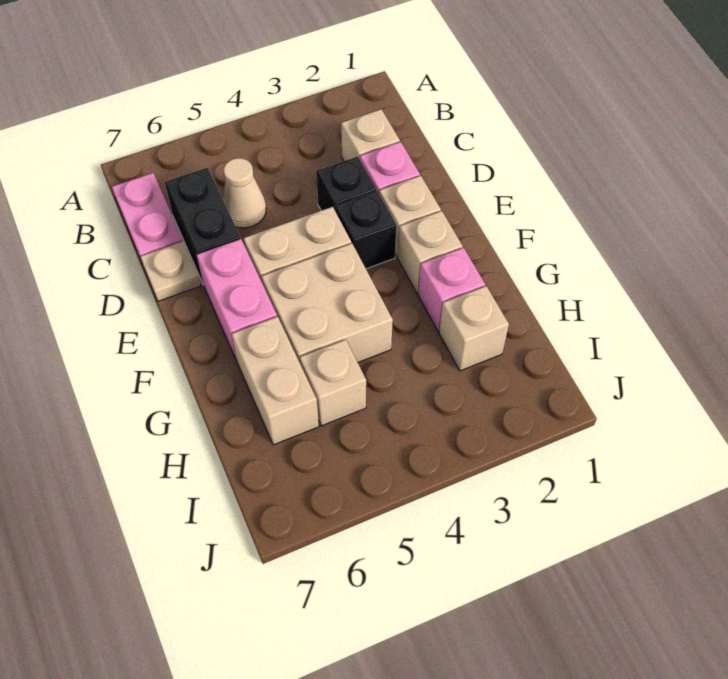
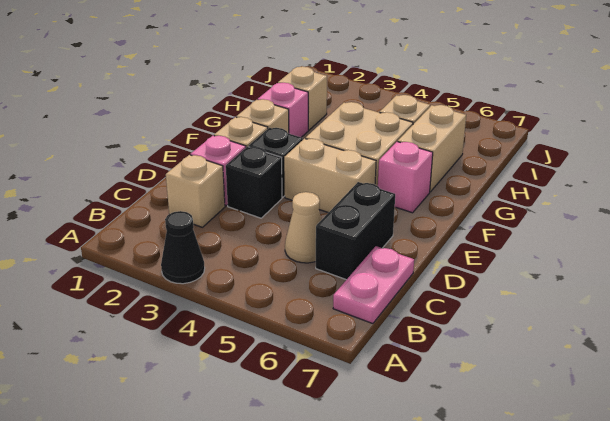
none -> black 1x1 cone [161,211,205,284]
tan 1x1 plate [140,241,201,301] -> none
pink 1x2 brick [197,239,277,361] -> pink 1x1 brick [378,142,433,213]

